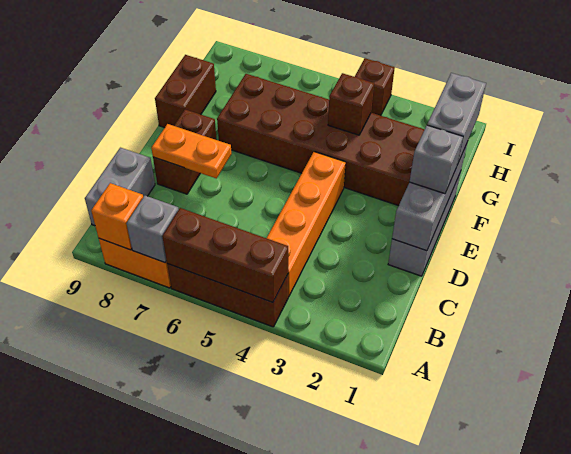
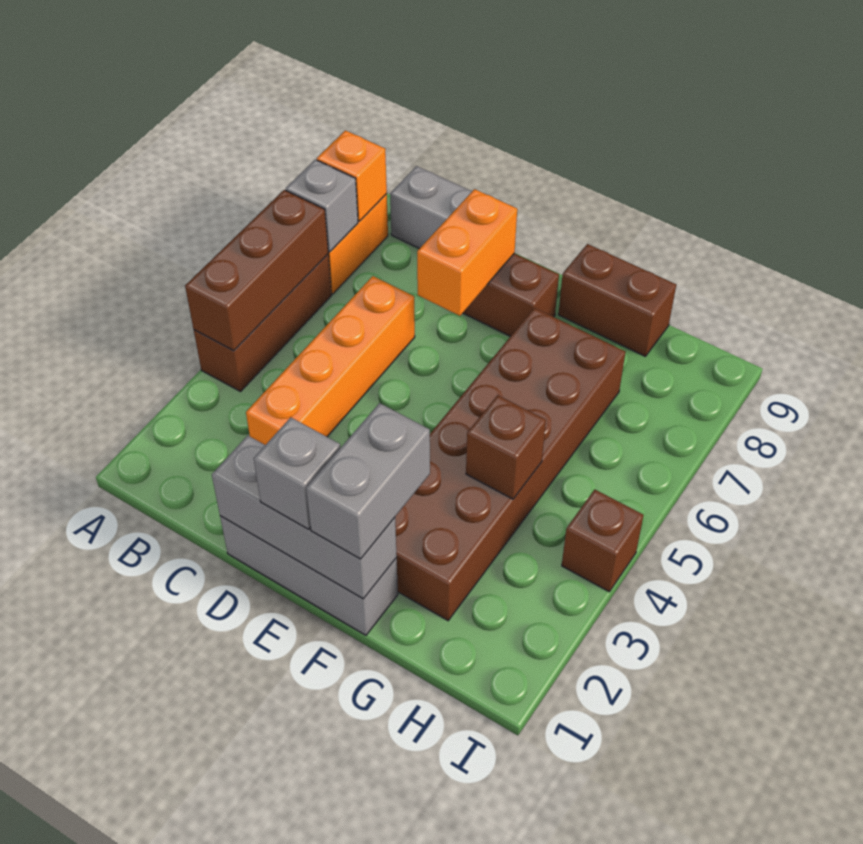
orange 1x4 brick [267,152,346,297] -> orange 1x4 brick turned to [246,276,415,445]
orange 1x2 plate [151,124,232,179] -> orange 1x2 brick [417,189,517,316]
grey 1x2 brick [427,73,486,164] -> grey 1x2 brick turned to [306,403,430,559]

